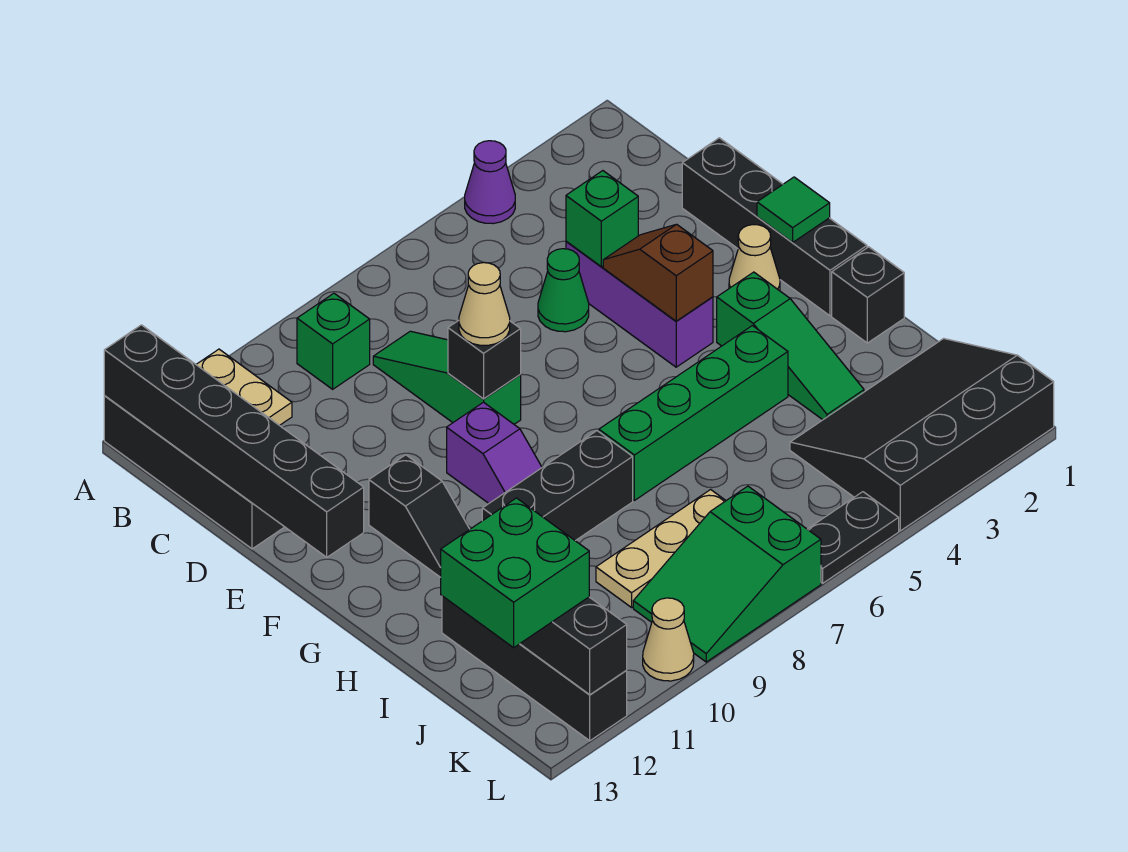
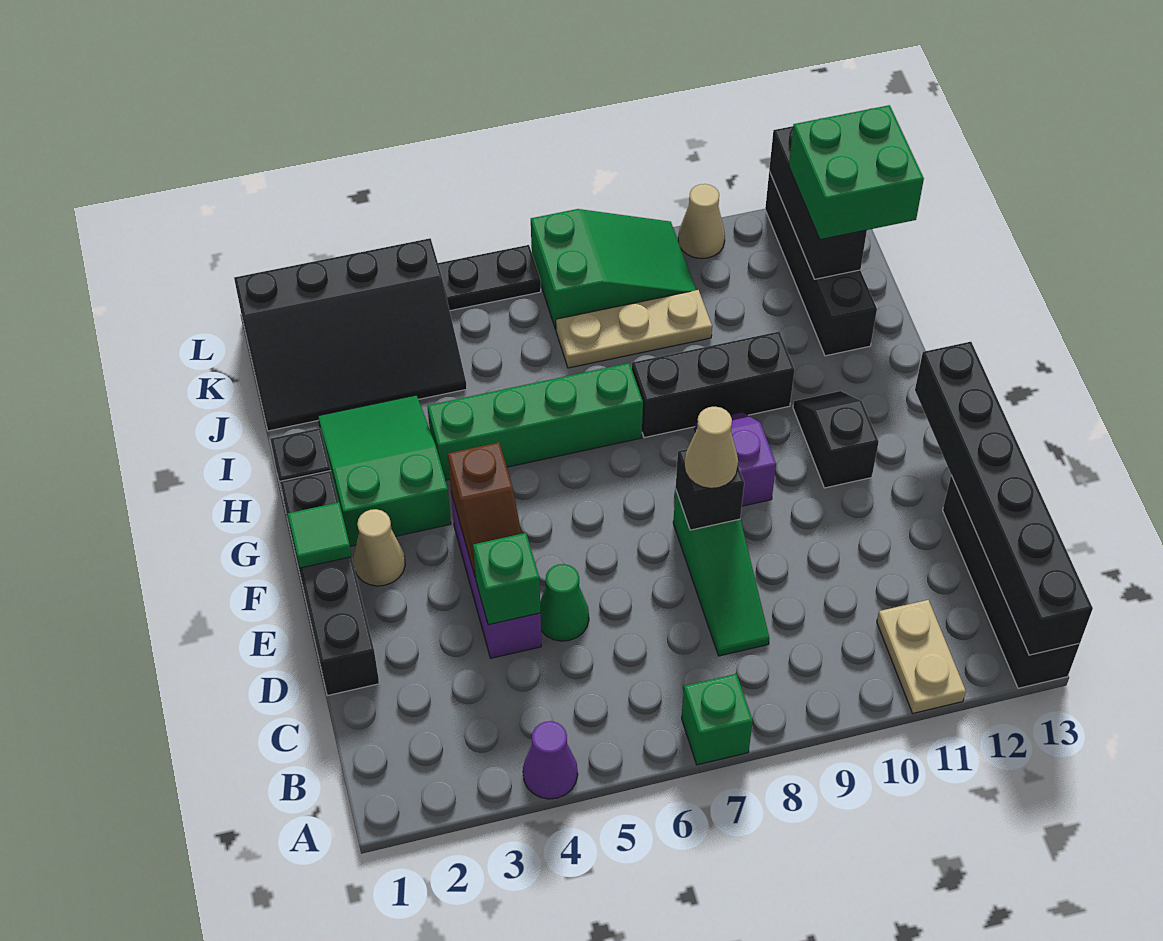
green 1x1 brick [297,293,370,389] -> green 1x1 brick moved to [682,674,753,765]
green 1x3 slope [717,272,864,420] -> green 2x3 slope [318,395,451,546]

